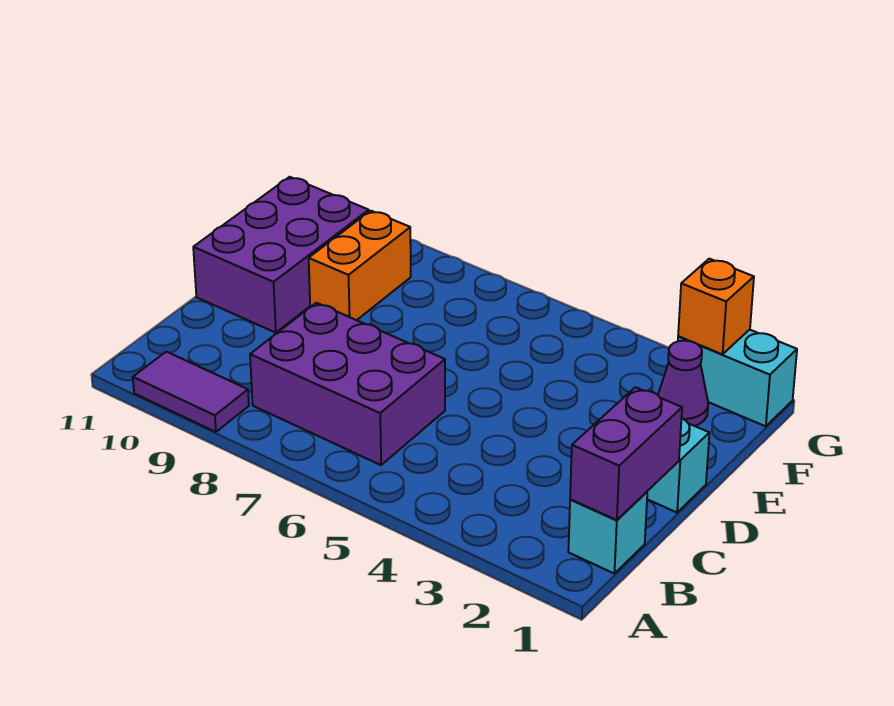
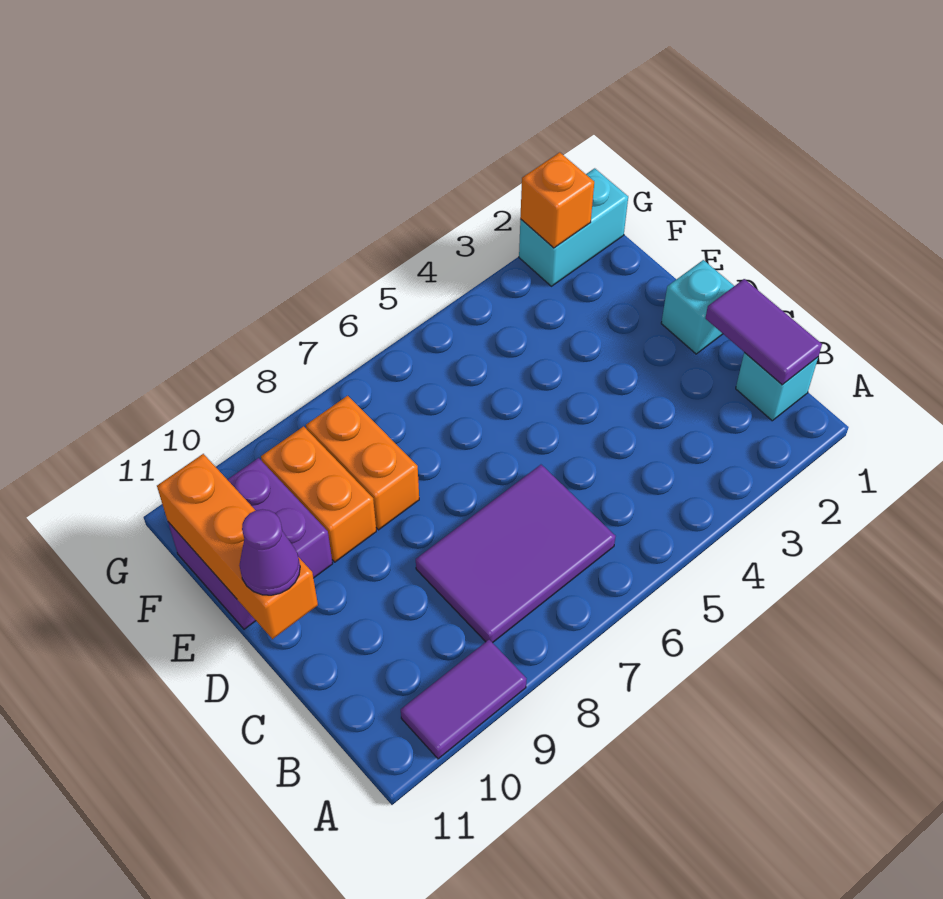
purple 1x2 brick [570,387,682,520] -> purple 1x2 tile [705,279,822,385]
purple 2x3 brick [250,303,445,465] -> purple 2x3 tile [416,465,616,643]
purple 2x3 brick [193,177,369,333] -> purple 2x2 brick [168,458,333,629]
none -> orange 1x3 brick [157,454,318,639]
none -> orange 1x2 brick [306,396,419,530]
purple 1x1 cone [658,341,708,426] -> purple 1x1 cone moved to [239,509,300,595]

